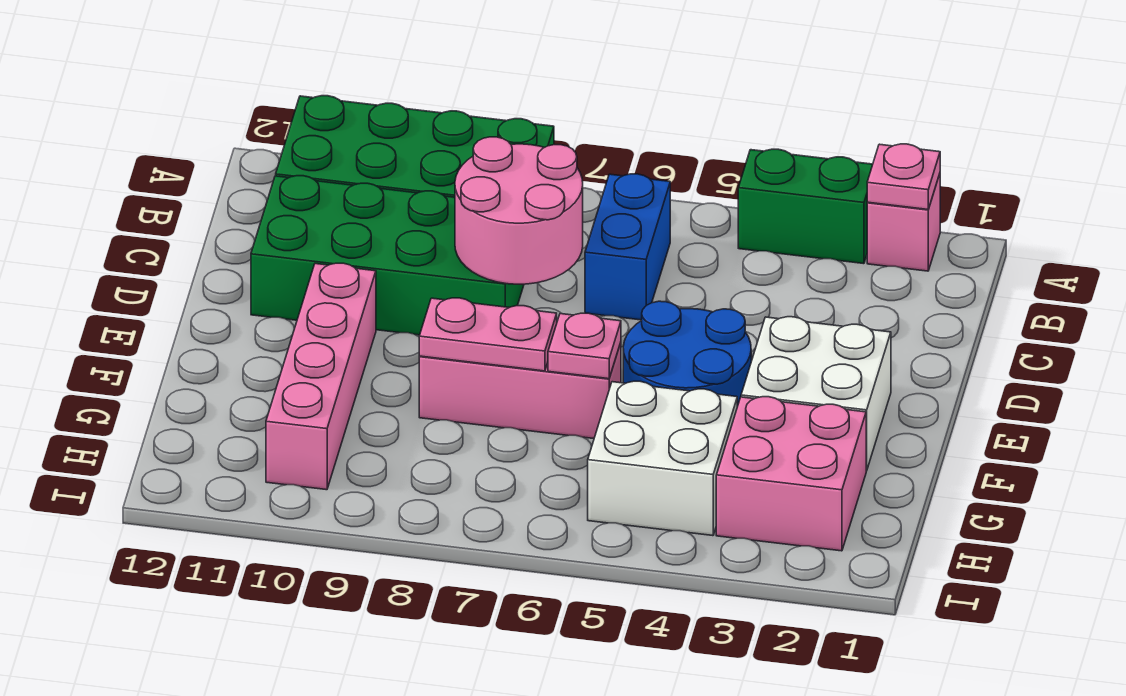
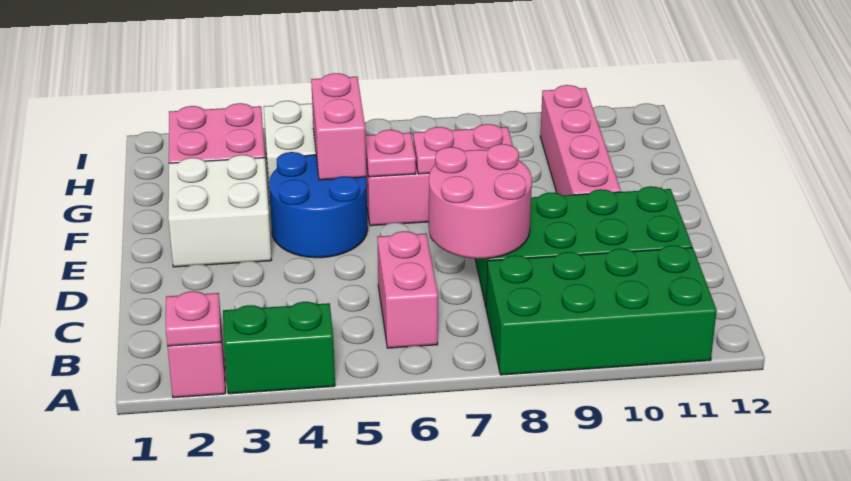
blue 1x2 brick [585,174,670,320] -> pink 1x2 brick [377,231,438,348]
none -> pink 1x2 brick [311,73,366,180]

